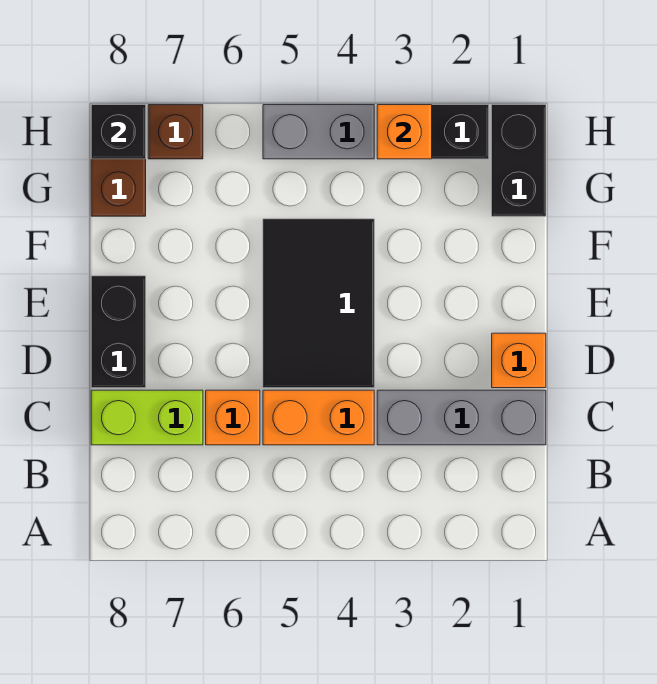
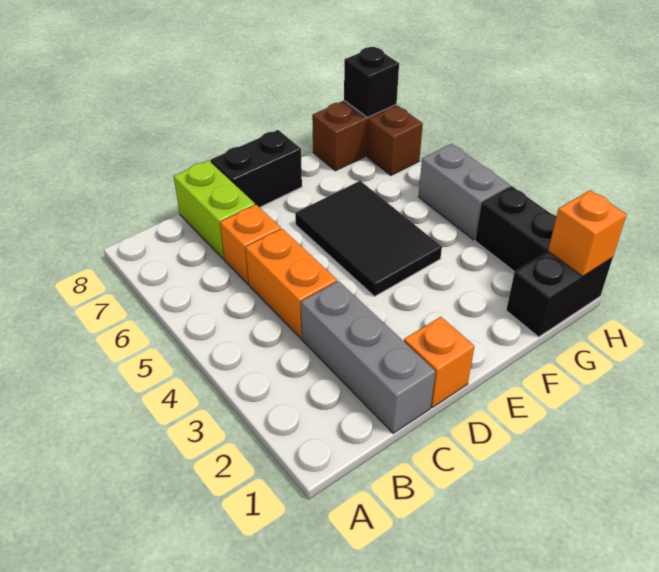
black 2x3 tile [263,219,374,388] -> black 2x3 tile turned to [295,181,442,296]
orange 1x1 brick [377,105,432,159] -> orange 1x1 brick moved to [548,190,627,276]

